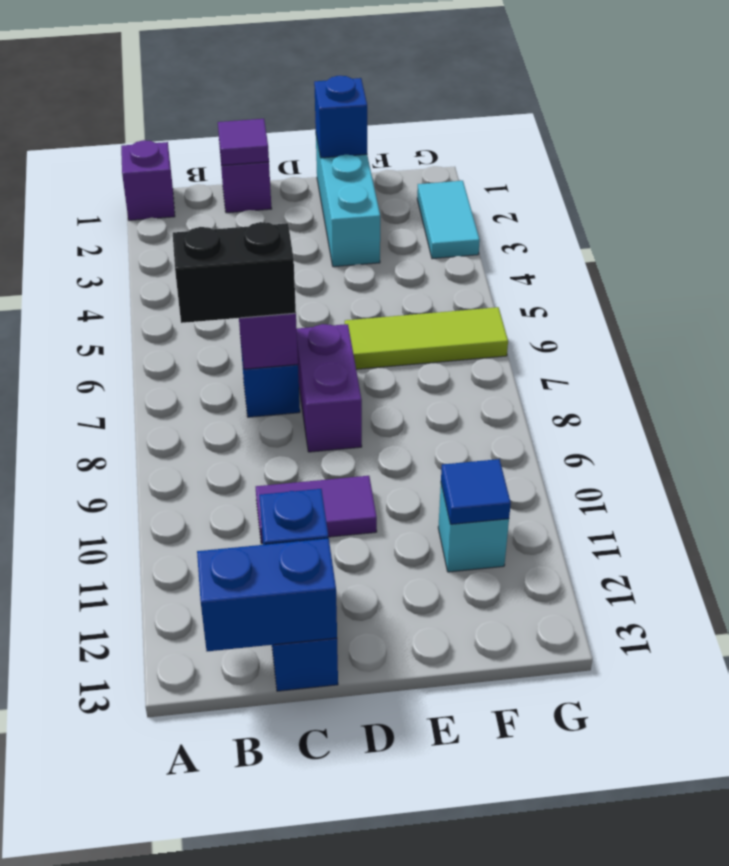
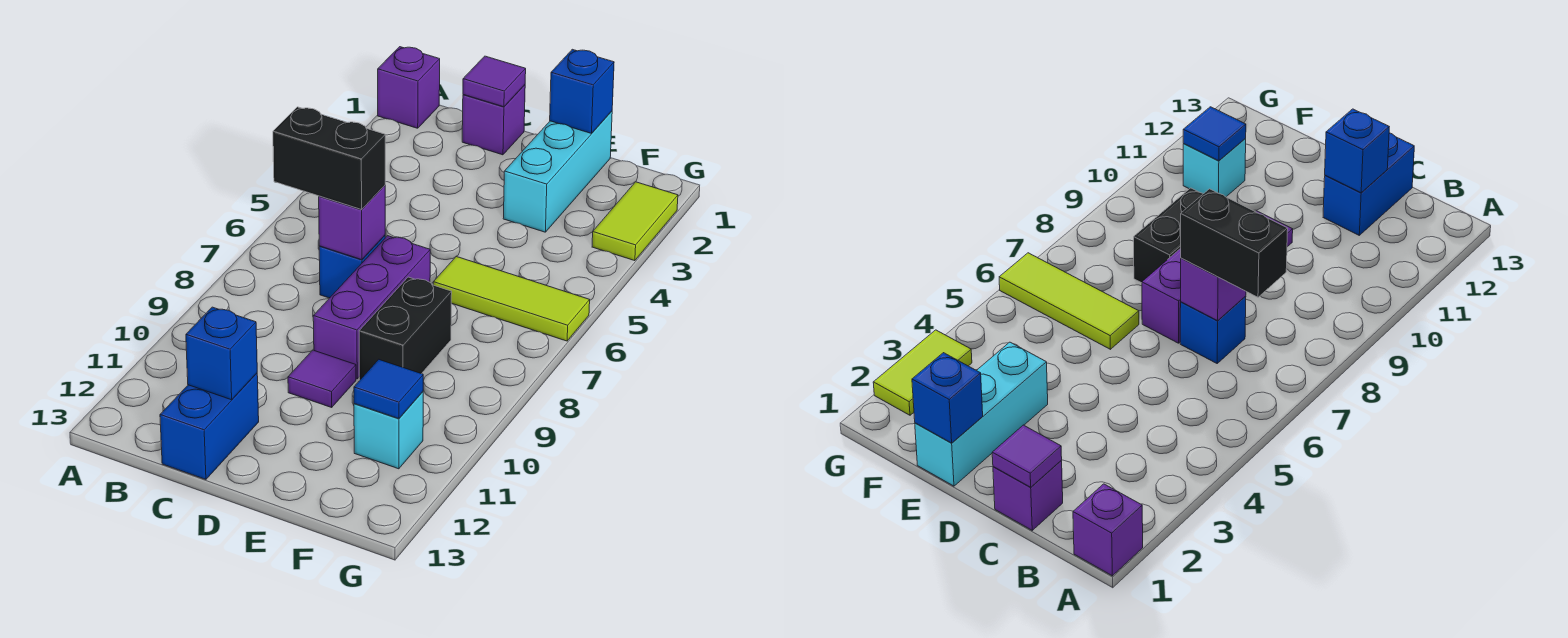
blue 1x2 brick [197,538,337,651] -> none
purple 1x2 tile [256,476,377,544] -> purple 1x1 tile [288,350,356,407]
purple 1x2 brick [297,324,362,452] -> purple 1x3 brick [313,236,430,379]
none -> black 1x2 brick [359,277,452,380]
cyan 1x2 tile [417,181,480,259] -> lime 1x2 tile [592,182,678,261]

